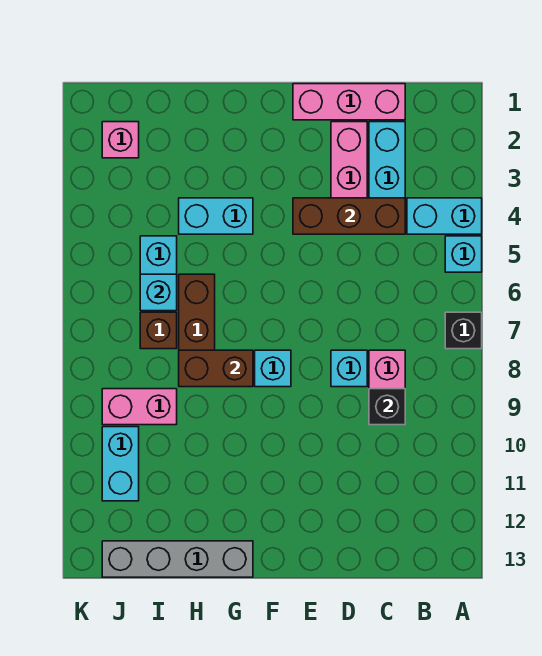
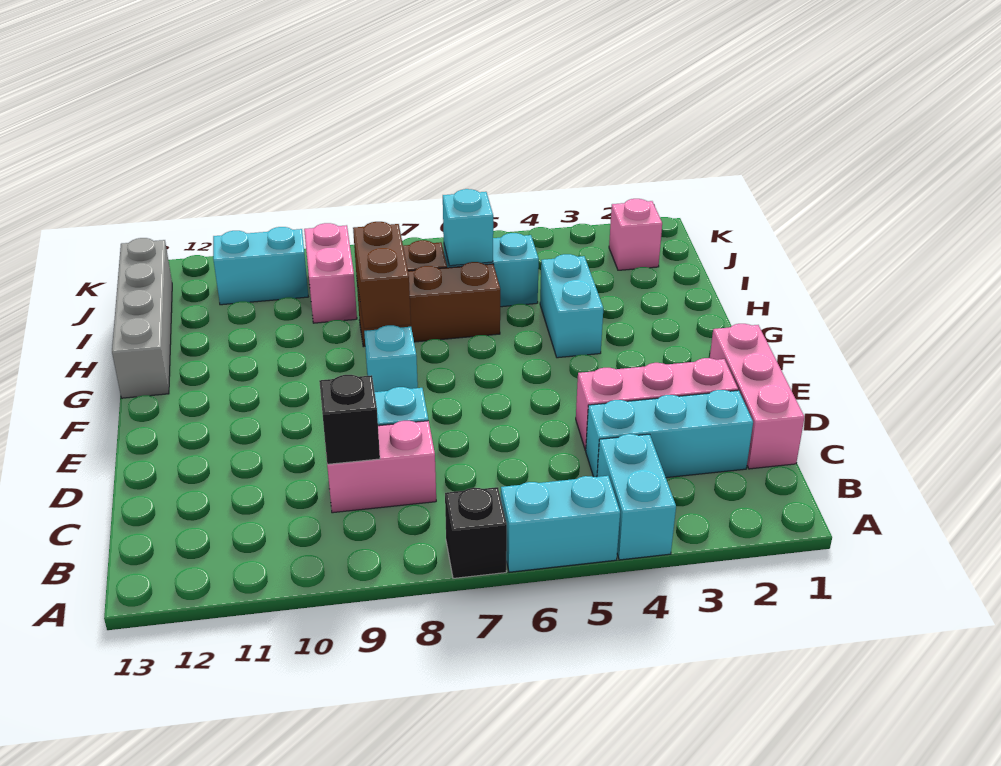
cyan 1x1 brick [445,236,482,272] -> cyan 1x2 brick [501,476,620,572]
brown 1x3 brick [293,198,405,234] -> none

